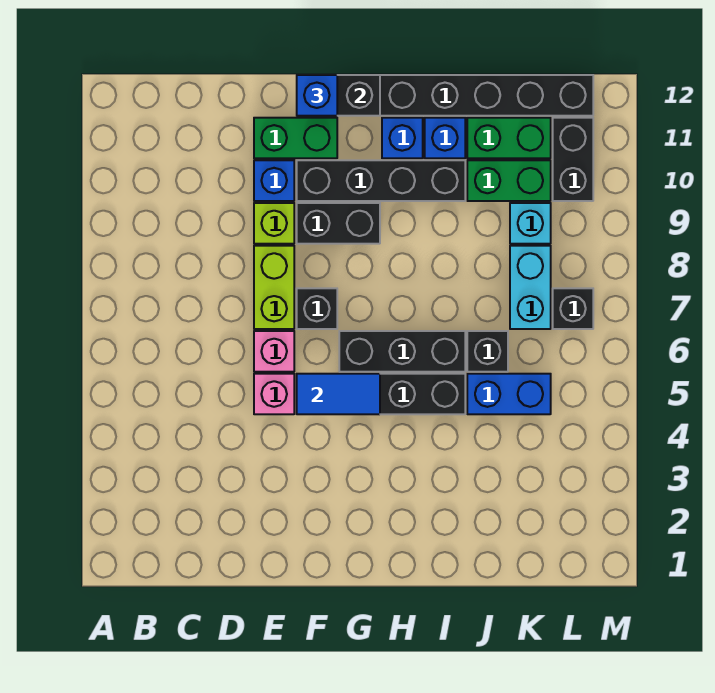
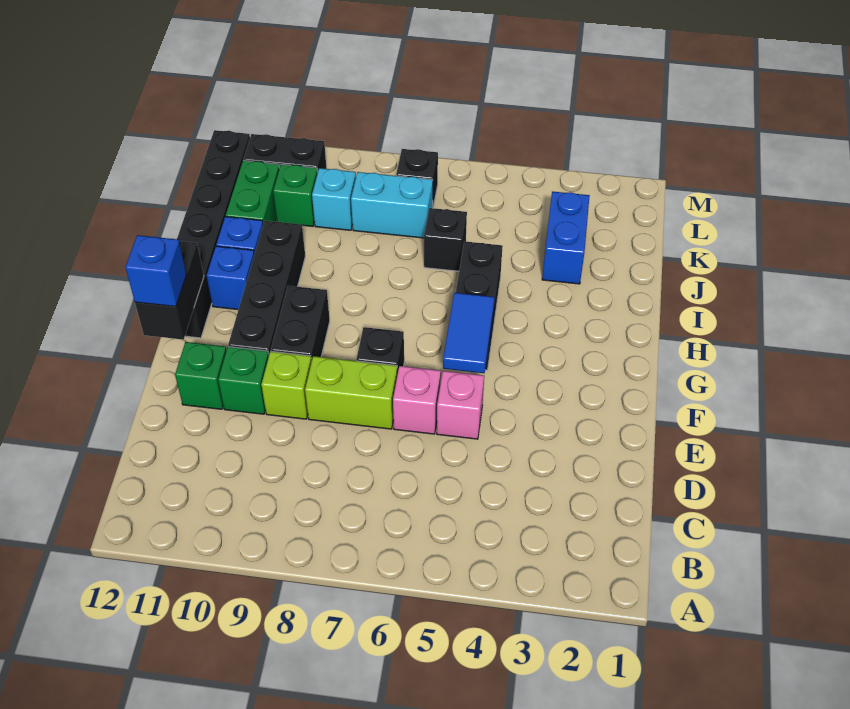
blue 1x1 brick [254,160,294,201] -> green 1x1 brick [218,347,269,414]
green 1x2 brick [254,118,337,158] -> green 1x1 brick [175,342,226,409]
black 1x3 brick [339,331,465,372] -> none
blue 1x2 brick [467,374,551,414] -> blue 1x2 brick moved to [542,191,590,284]
green 1x2 brick [467,160,551,201] -> green 1x1 brick [273,164,318,226]

